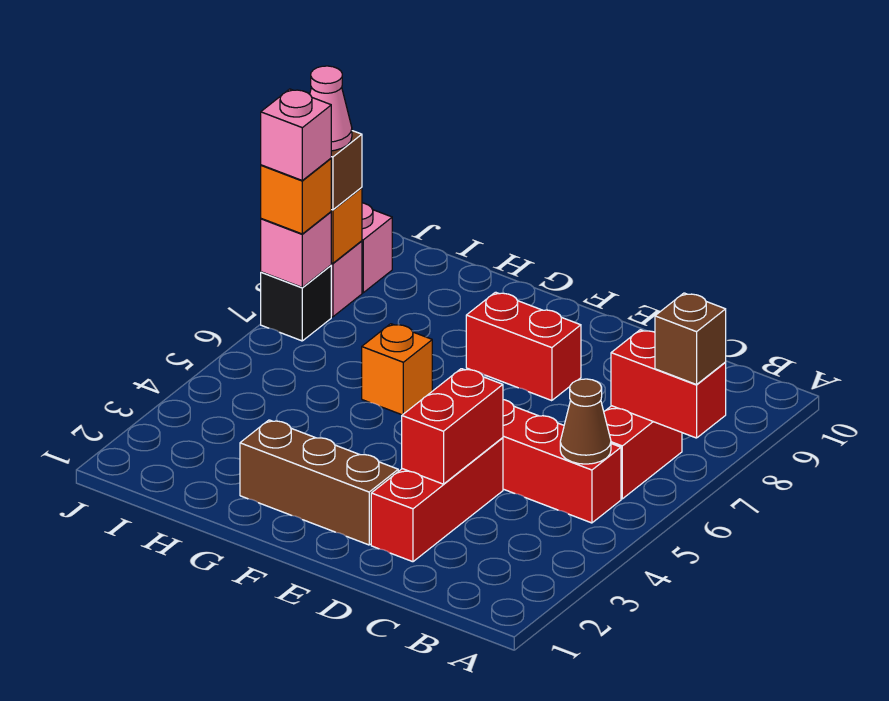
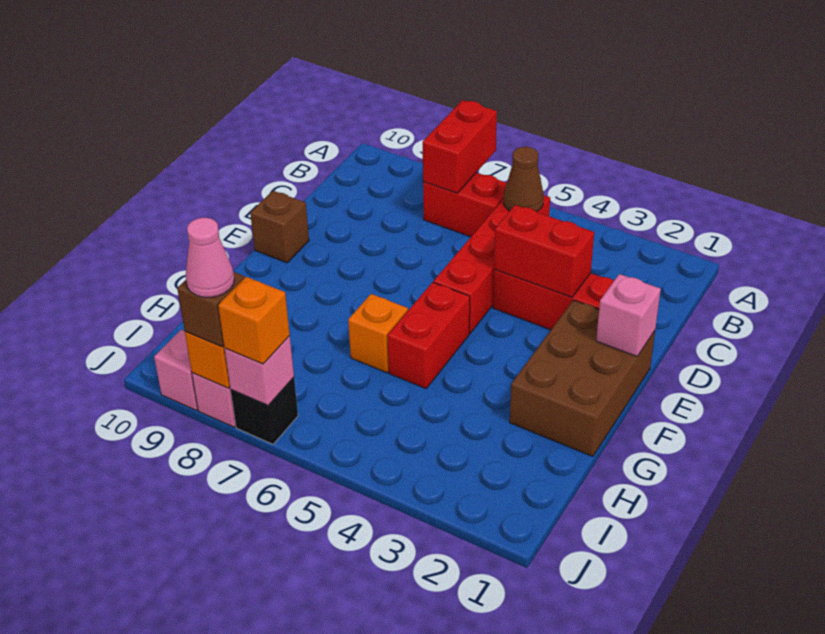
brown 1x1 brick [655,293,726,385] -> brown 1x1 brick moved to [250,191,309,263]
brown 1x3 brick [240,420,398,545] -> brown 2x3 brick [510,300,655,456]
red 1x2 brick [466,292,581,401] -> red 1x2 brick moved to [387,282,470,388]
pink 1x1 brick [261,89,331,180] -> pink 1x1 brick moved to [596,274,661,356]

